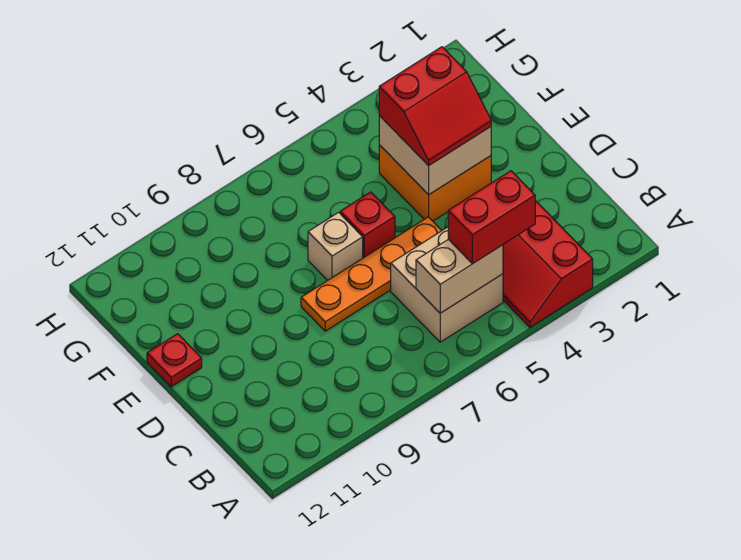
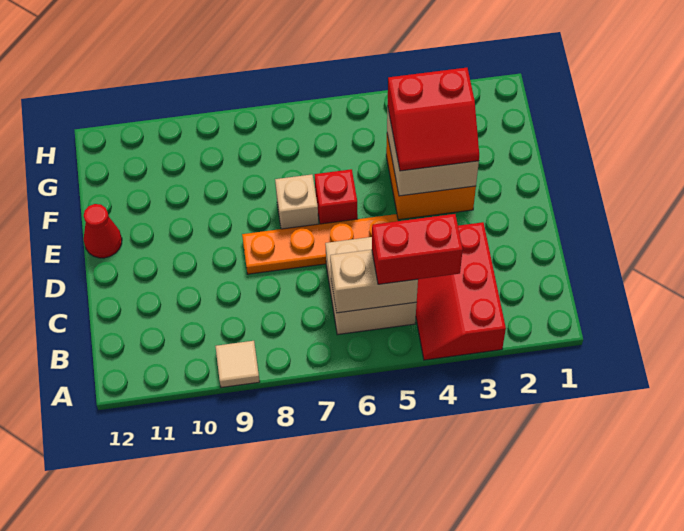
none -> tan 1x1 tile [215,341,260,388]
red 1x1 plate [147,334,202,387] -> red 1x1 cone [84,204,122,258]

